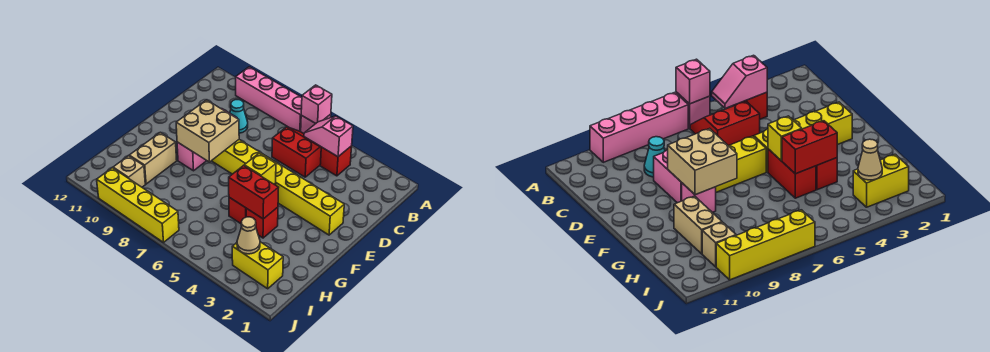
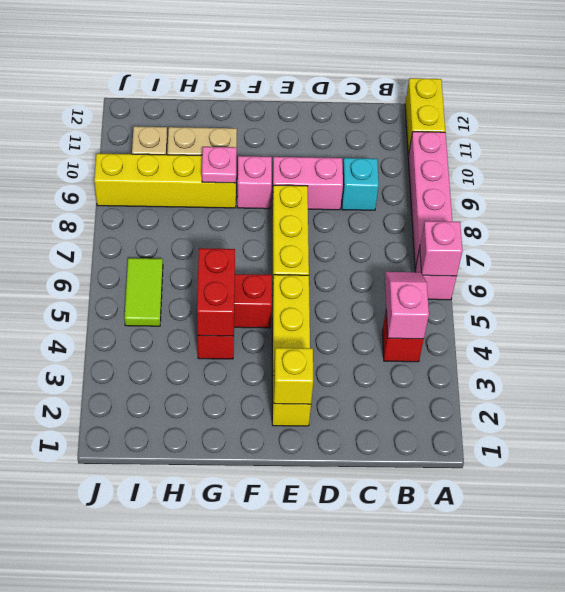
red 2x2 slope [272,127,321,177] -> none
cyan 1x1 cone [230,100,248,133] -> cyan 1x1 brick [342,158,379,210]
tan 2x2 brick [176,100,239,162] -> none
yellow 1x1 brick [244,153,276,184] -> yellow 1x1 brick moved to [274,348,313,404]
none -> pink 1x1 plate [202,147,237,183]
yellow 1x2 brick [232,242,283,289] -> yellow 1x2 brick moved to [405,78,445,155]
tan 1x1 cone [237,217,260,254] -> none
none -> lime 1x2 tile [124,258,163,326]
yellow 1x4 brick [97,168,179,242] -> yellow 1x4 brick turned to [94,154,236,208]

